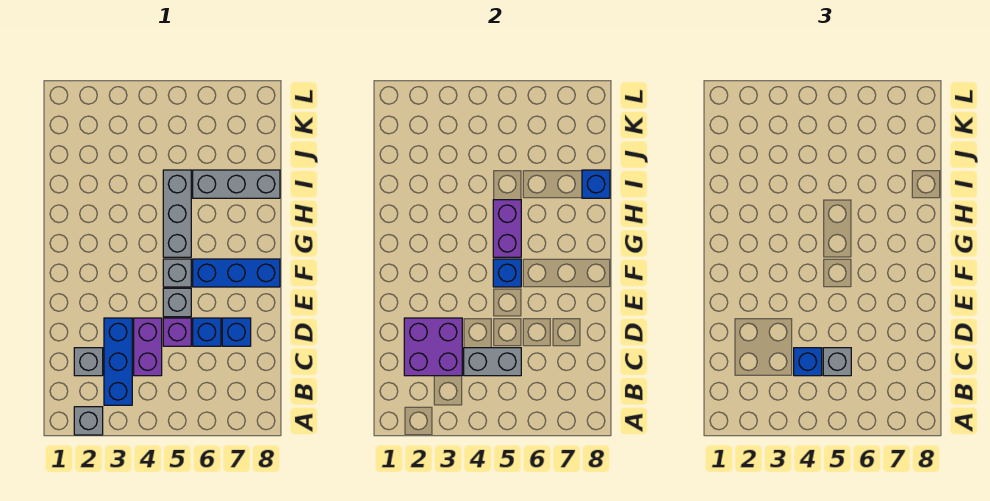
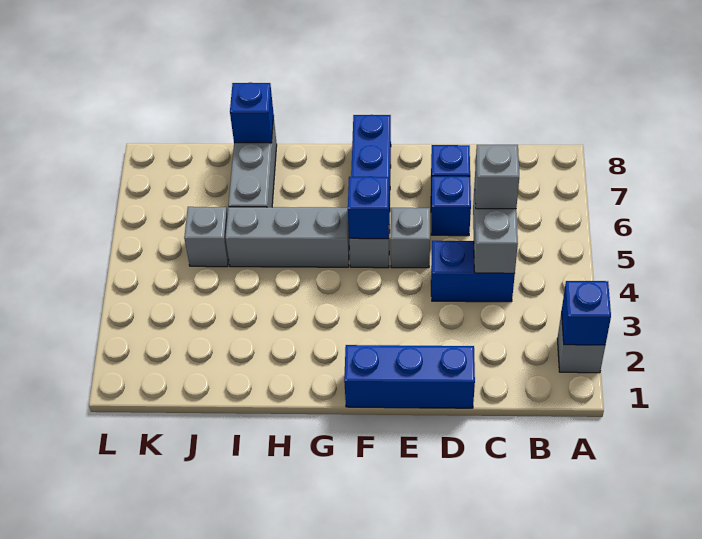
blue 1x3 brick [104,318,132,405] -> blue 1x3 brick moved to [344,345,475,408]
grey 1x1 brick [74,348,103,376] -> grey 1x1 brick moved to [184,207,229,267]
purple 2x2 brick [404,318,462,376] -> none
purple 1x2 brick [134,318,162,376] -> blue 1x2 brick [431,241,515,302]
blue 1x1 brick [794,348,822,376] -> blue 1x1 brick moved to [562,281,611,345]
purple 1x1 brick [163,318,191,346] -> none
purple 1x2 brick [493,200,521,257] -> none

